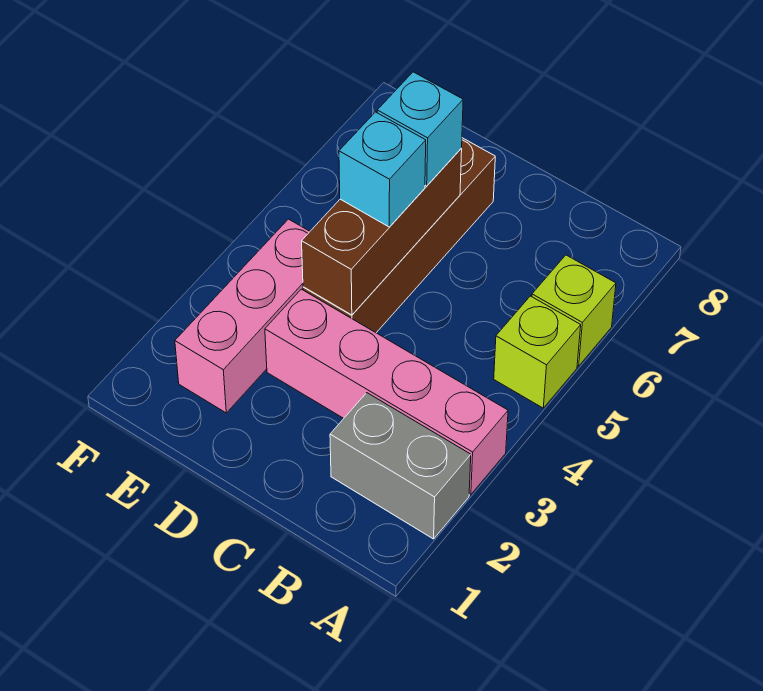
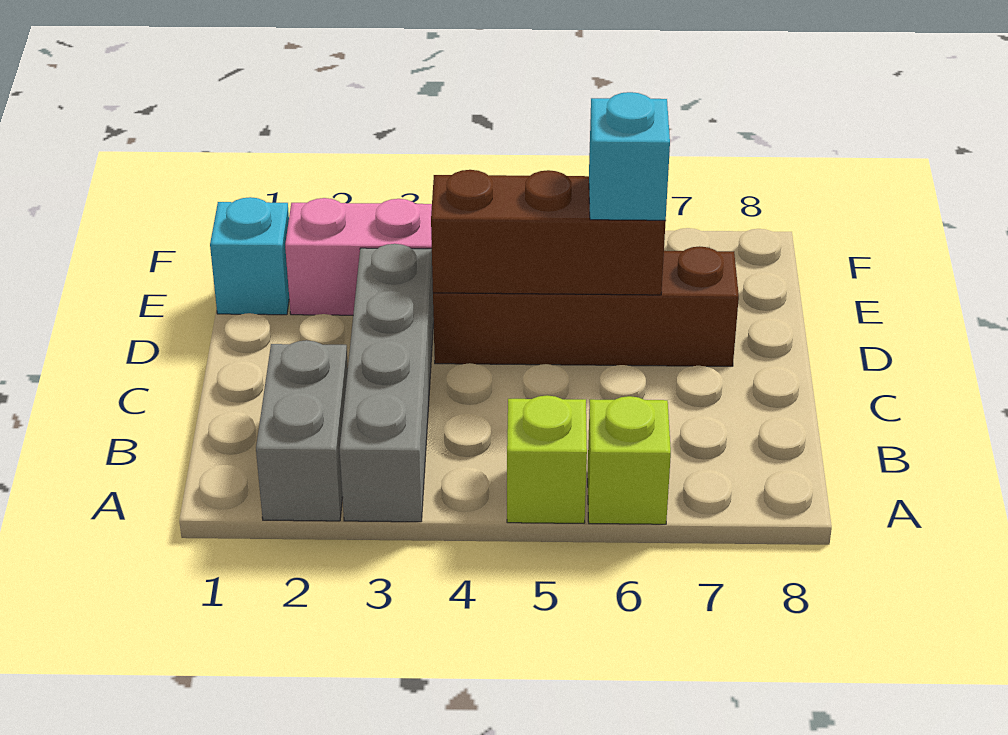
pink 1x4 brick [265,289,508,495] -> grey 1x4 brick [340,244,434,522]
cyan 1x1 brick [339,112,426,227] -> cyan 1x1 brick moved to [210,197,289,315]

